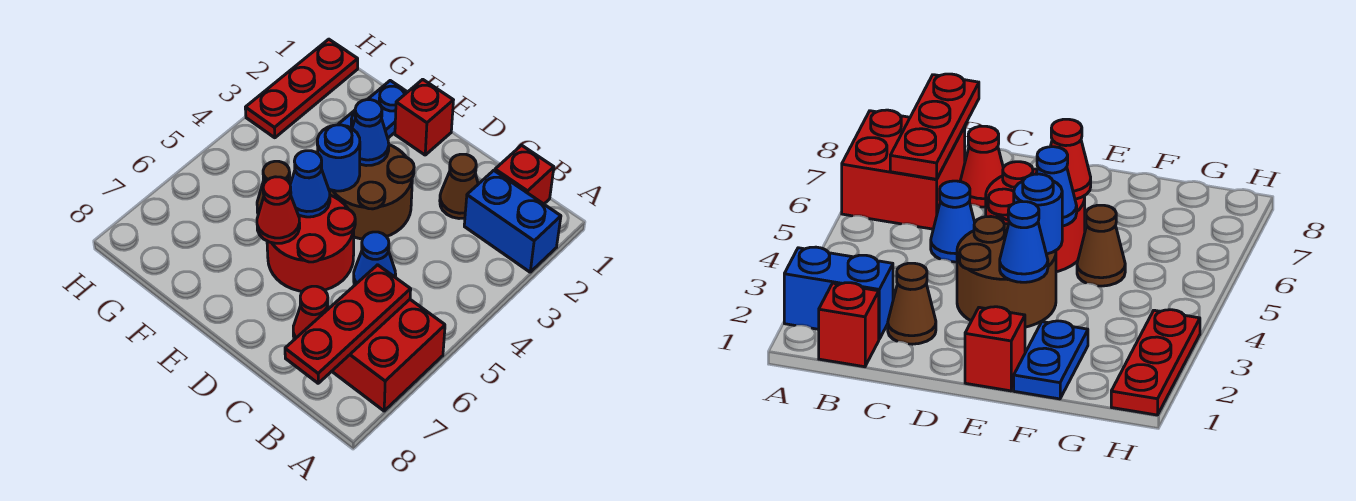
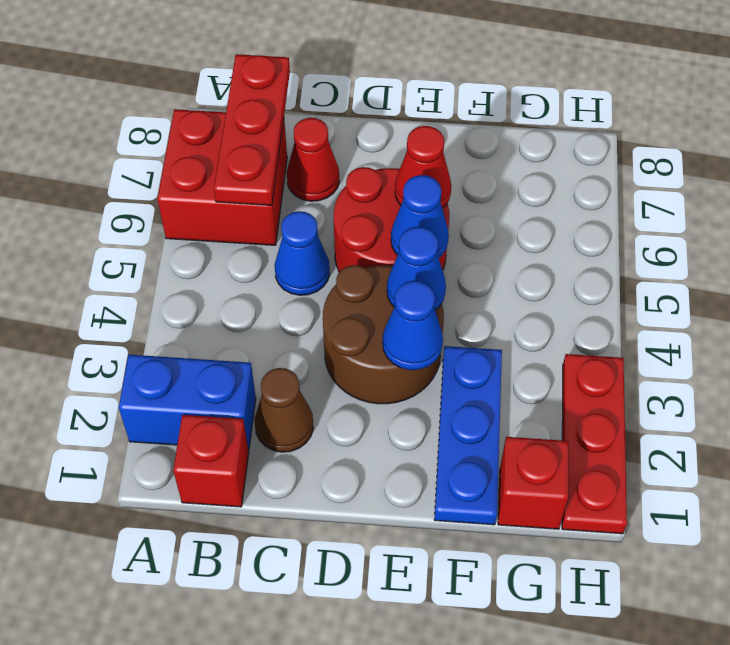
red 1x1 brick [395,79,453,155] -> red 1x1 brick moved to [498,437,568,529]
blue 1x1 round brick [317,125,360,191] -> blue 1x1 cone [387,227,446,310]
blue 1x2 plate [338,81,407,138] -> blue 1x3 plate [434,346,502,525]
brown 1x1 cone [257,161,291,214] -> none

